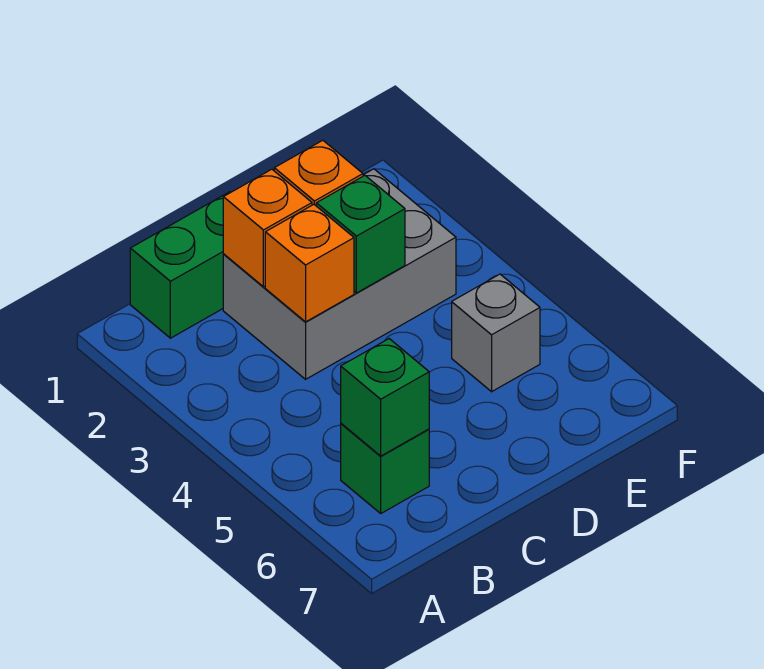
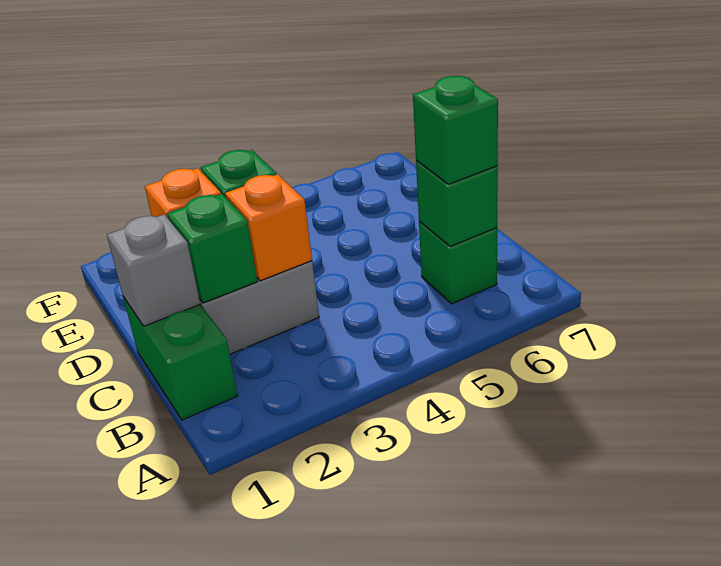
none -> green 1x1 brick [413,76,498,184]
orange 1x1 brick [223,169,312,287] -> green 1x1 brick [167,194,257,303]
grey 1x1 brick [452,274,540,392] -> grey 1x1 brick moved to [107,215,200,326]

